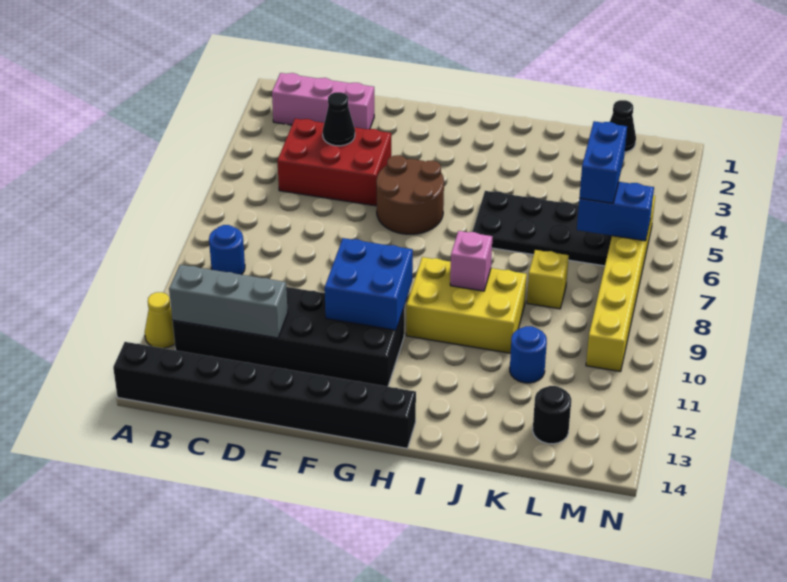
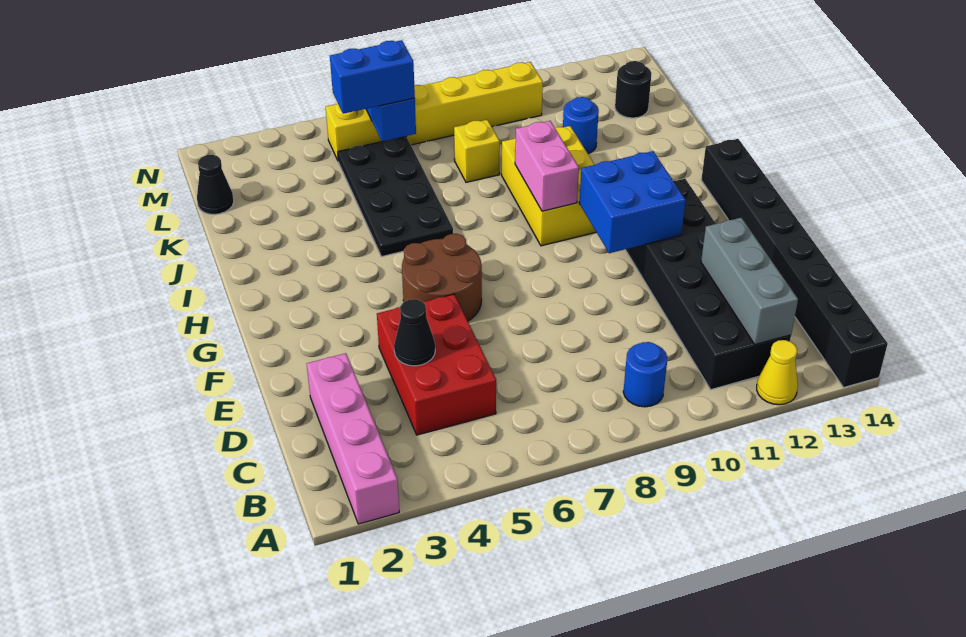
pink 1x3 brick [272,73,374,129] -> pink 1x4 brick [307,353,399,524]
pink 1x1 brick [450,231,492,291] -> pink 1x2 brick [515,121,579,211]

